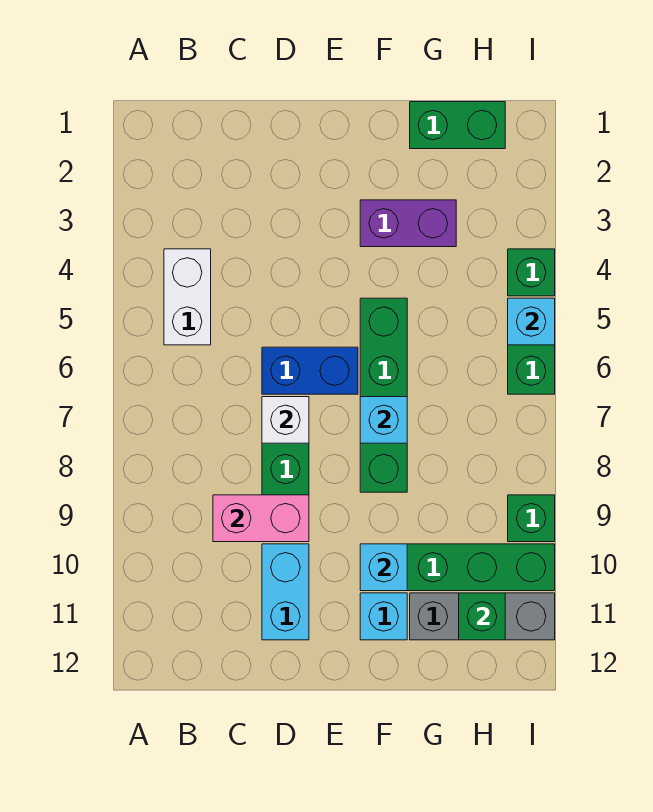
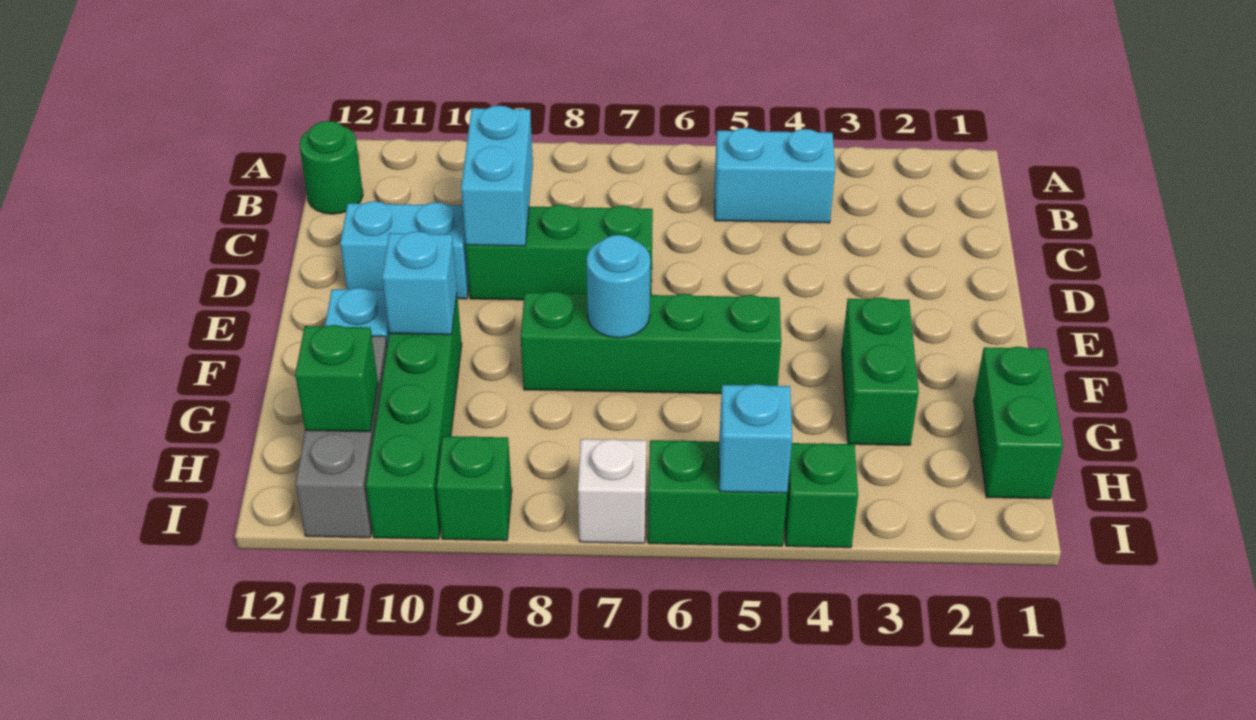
white 1x2 brick [164,249,211,345] -> cyan 1x2 brick [715,128,835,223]
none -> green 1x1 round brick [300,121,363,214]
pink 1x2 brick [213,495,309,542] -> cyan 1x2 brick [461,106,533,246]
blue 1x2 brick [262,347,358,394] -> none
white 1x1 brick [262,397,309,443] -> white 1x1 brick moved to [578,439,647,543]
purple 1x2 brick [360,200,456,247] -> green 1x2 brick [842,297,919,445]
cyan 1x1 brick [360,397,407,443] -> cyan 1x1 round brick [587,235,650,338]

